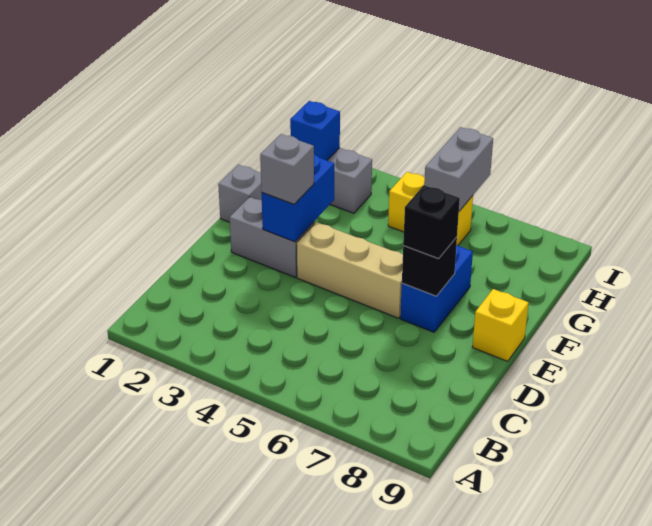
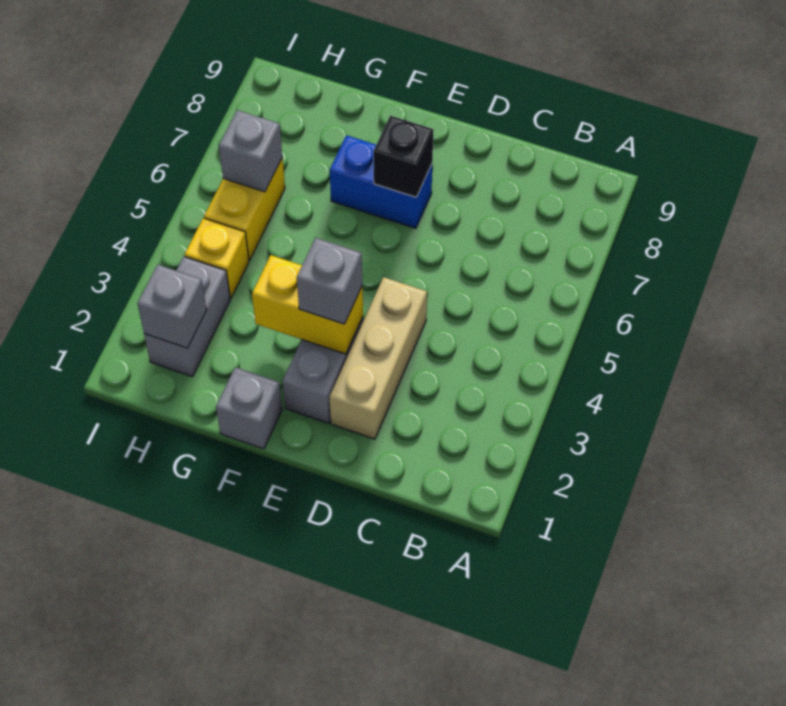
blue 1x2 brick [262,154,334,242] -> yellow 1x2 brick [252,255,363,354]
tan 1x3 brick [297,222,403,318] -> tan 1x3 brick moved to [329,277,427,439]
black 1x1 brick [403,185,460,259] -> none
yellow 1x1 brick [473,289,529,361] -> yellow 1x1 brick moved to [185,218,249,298]
blue 1x1 brick [290,101,340,160] -> grey 1x1 brick [138,265,207,348]
grey 1x2 brick [424,127,493,211] -> grey 1x1 brick [219,110,282,192]

